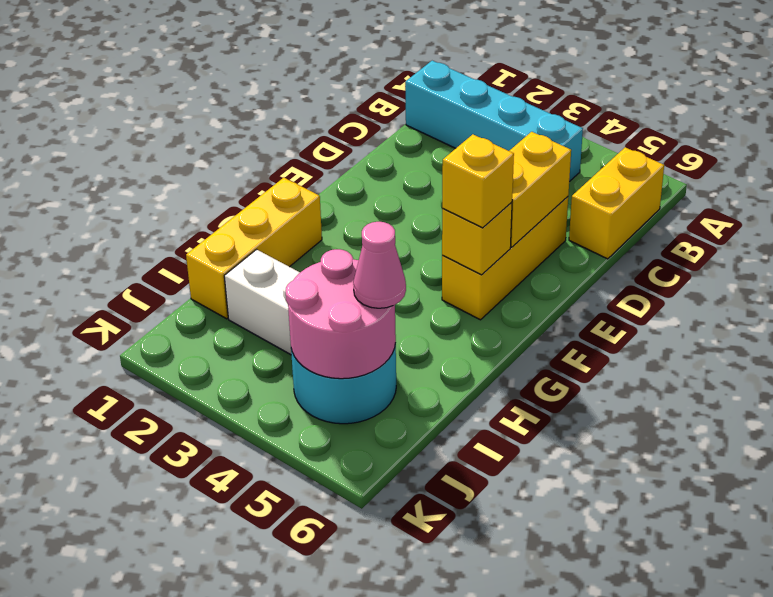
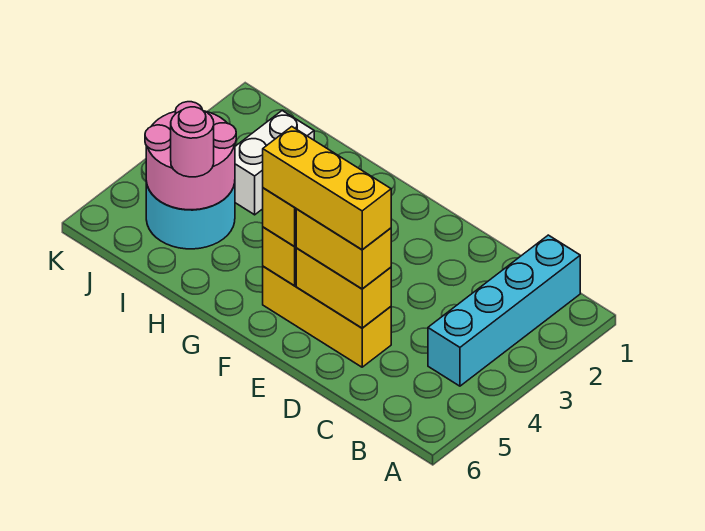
yellow 1x2 brick [569,147,664,259] -> yellow 1x2 brick moved to [296,209,391,289]
yellow 1x3 brick [186,178,322,319] -> yellow 1x3 brick moved to [263,127,391,250]
pink 1x1 cone [353,222,406,308] -> pink 1x1 round brick [171,107,214,177]

